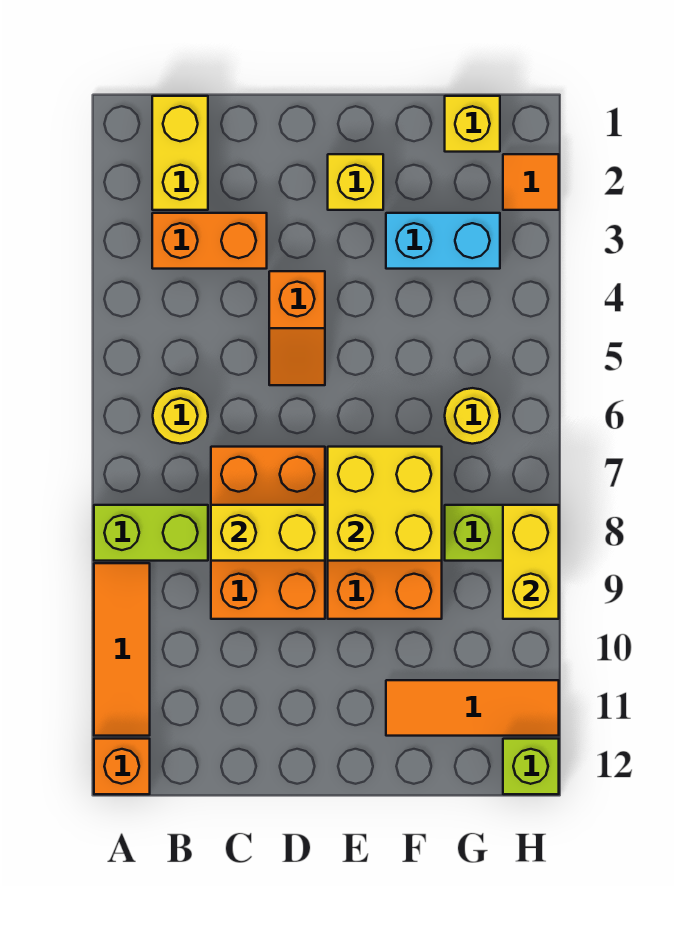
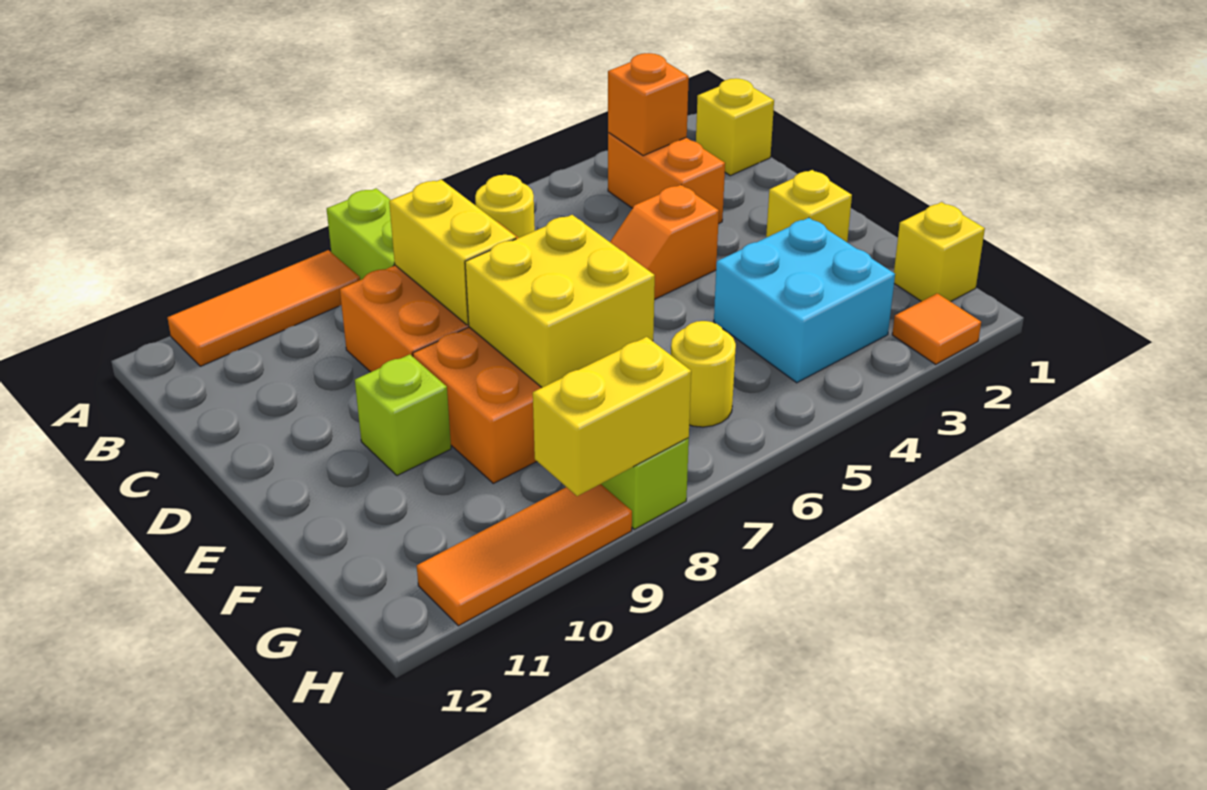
orange 1x1 brick [94,739,150,794] -> orange 1x1 brick moved to [608,53,689,156]
yellow 1x2 brick [152,96,208,210] -> yellow 1x1 brick [696,78,774,176]
cyan 1x2 brick [386,213,500,269] -> cyan 2x2 brick [714,218,895,383]
orange 1x3 tile [386,680,559,736] -> orange 1x3 tile turned to [417,484,632,626]
lime 1x1 brick [503,739,559,794] -> lime 1x1 brick moved to [355,354,451,476]

